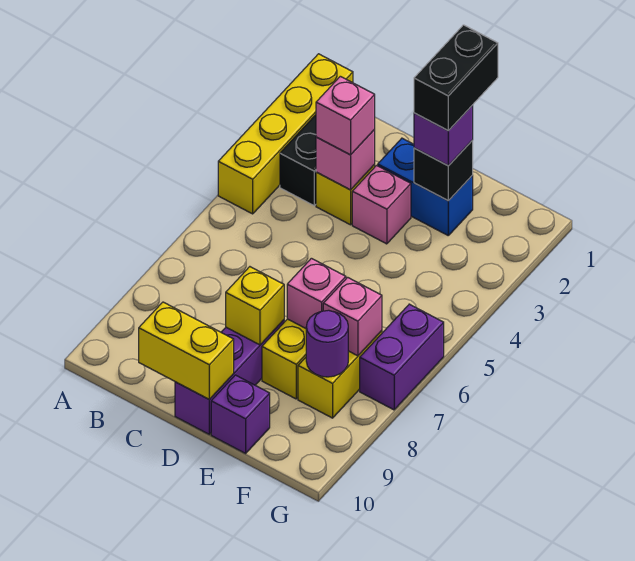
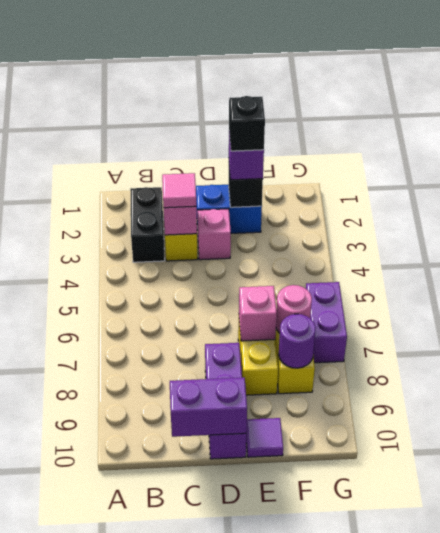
yellow 1x4 brick [218,54,353,214] -> none
pink 1x1 brick [316,76,375,155] -> pink 1x1 tile [162,173,196,208]
yellow 1x2 brick [139,302,234,400] -> purple 1x2 brick [170,378,247,437]
yellow 1x1 brick [226,267,284,345] -> none
black 1x2 brick [414,25,498,131] -> black 1x1 brick [229,96,265,151]
purple 1x1 brick [211,375,270,453] -> purple 1x1 tile [246,418,283,457]
pink 1x1 brick [323,277,382,356] -> pink 1x1 round brick [276,285,312,333]

